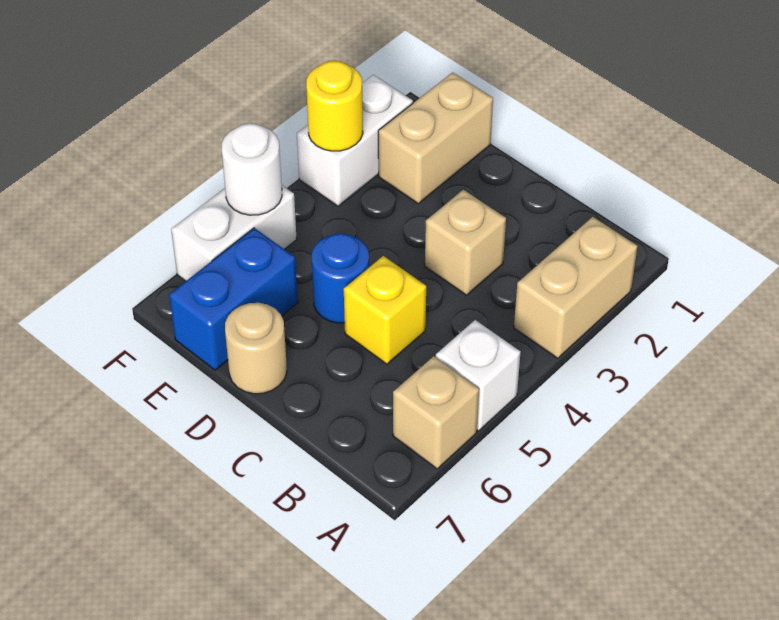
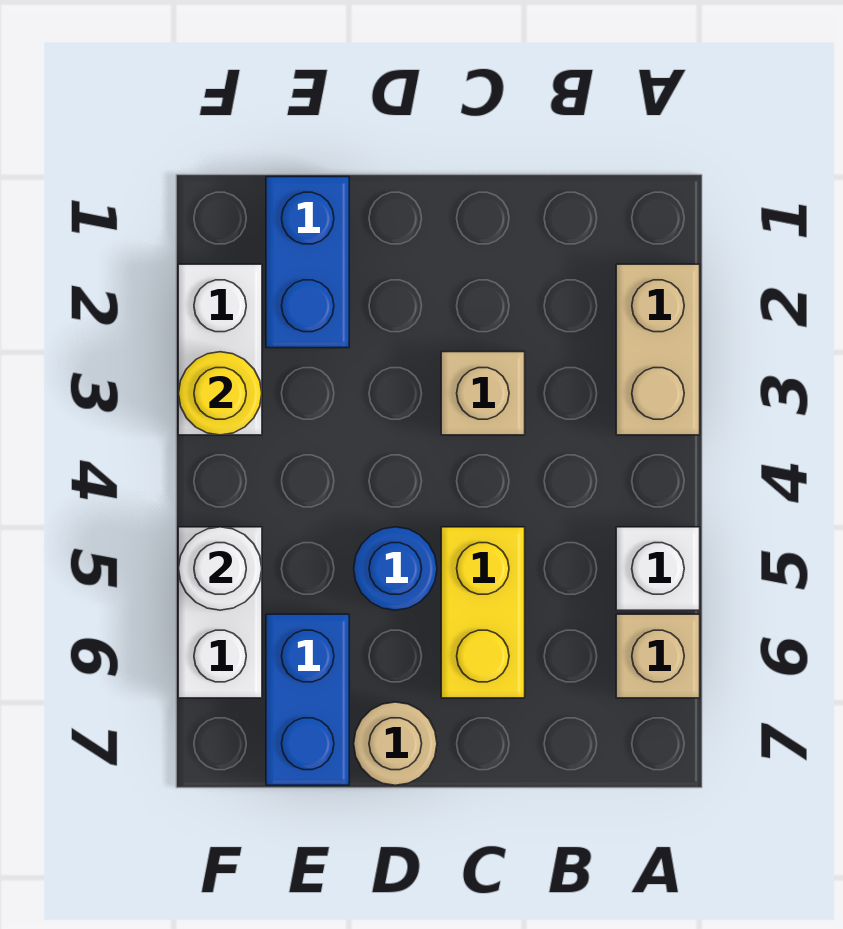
yellow 1x1 brick [344,256,426,364] -> yellow 1x2 brick [441,527,525,698]
tan 1x2 brick [378,72,493,204] -> blue 1x2 brick [266,177,349,348]

